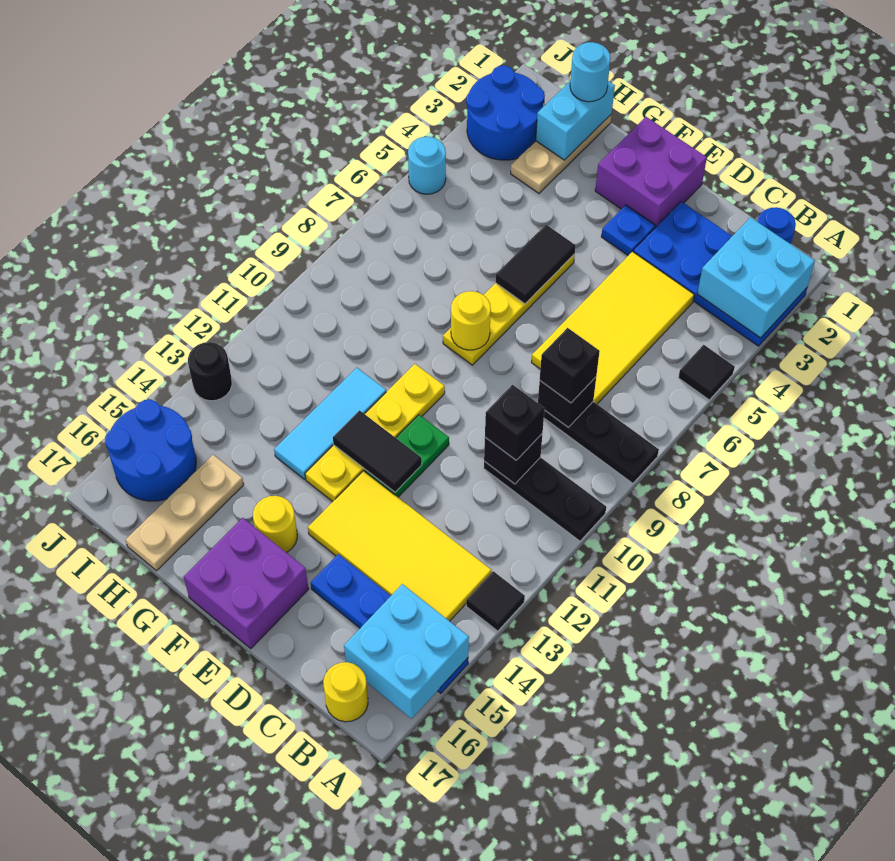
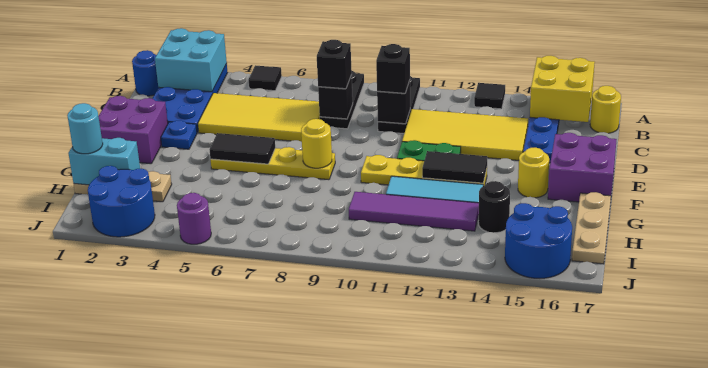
cyan 2x2 brick [344,584,469,719] -> yellow 2x2 brick [530,56,595,122]
yellow 2x4 tile [308,471,491,621] -> yellow 2x4 tile turned to [402,109,528,160]
black 1x2 tile [333,411,422,492] -> black 1x2 tile turned to [422,151,487,183]
none -> purple 1x4 tile [349,192,479,231]
tan 1x3 plate [126,455,244,571] -> tan 1x3 plate turned to [572,192,611,264]
cyan 1x1 round brick [408,137,446,194] -> purple 1x1 round brick [177,193,211,244]
black 1x1 round brick [188,342,232,401] -> black 1x1 round brick moved to [478,181,510,233]

